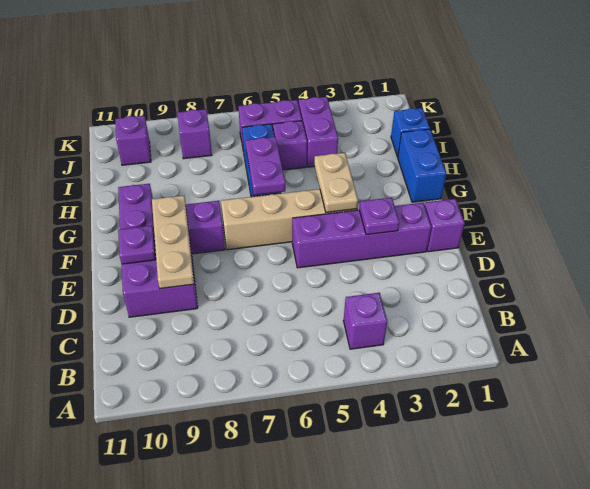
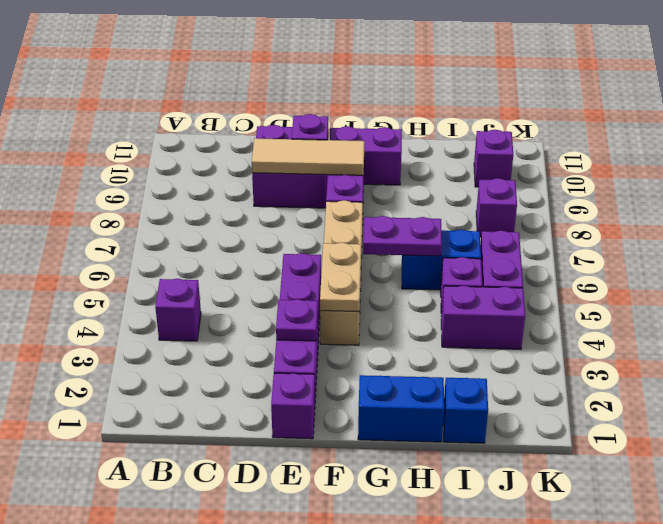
tan 1x3 plate [152,196,194,288] -> tan 1x3 tile [252,138,365,175]
tan 1x2 plate [314,153,358,212] -> tan 1x2 plate turned to [320,243,361,312]

